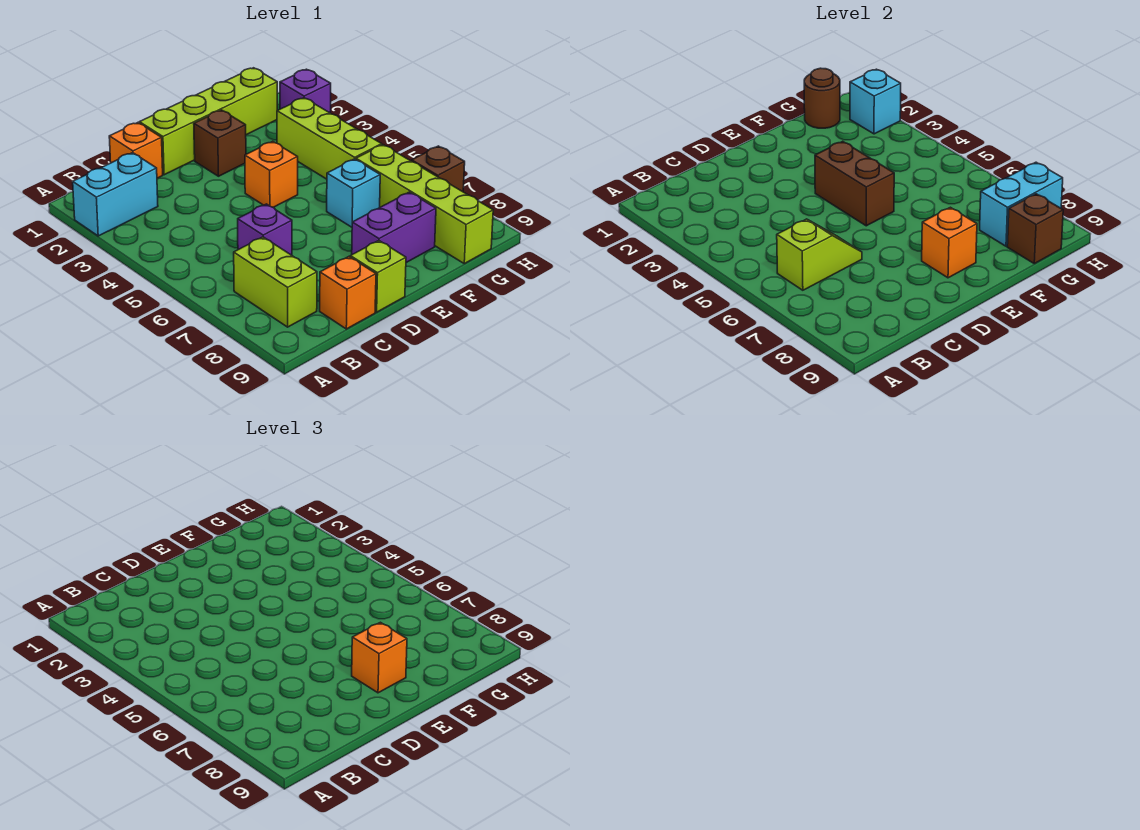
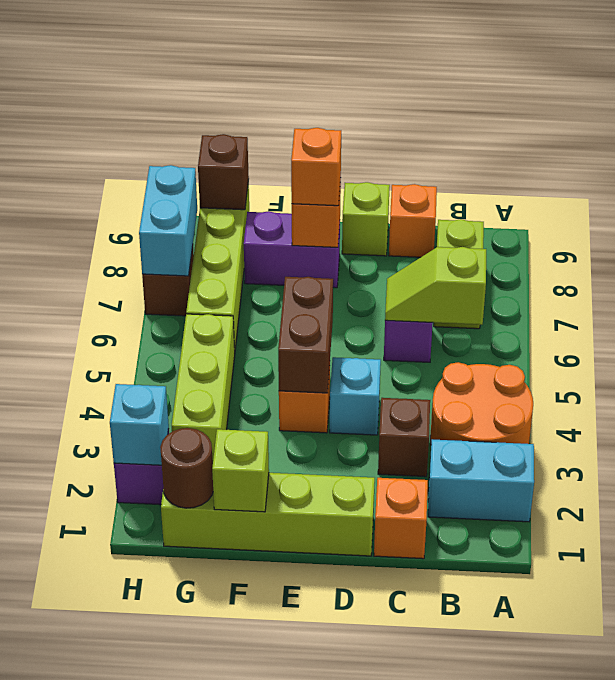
none -> orange 2x2 round brick [430,362,533,444]
brown 1x1 brick [194,110,246,176] -> brown 1x1 brick moved to [378,398,430,477]
none -> lime 1x1 brick [212,429,269,512]
cyan 1x1 brick [327,159,380,227] -> cyan 1x1 brick moved to [330,357,381,435]
cyan 1x2 brick [980,162,1063,246] -> cyan 1x2 brick turned to [139,165,197,276]

